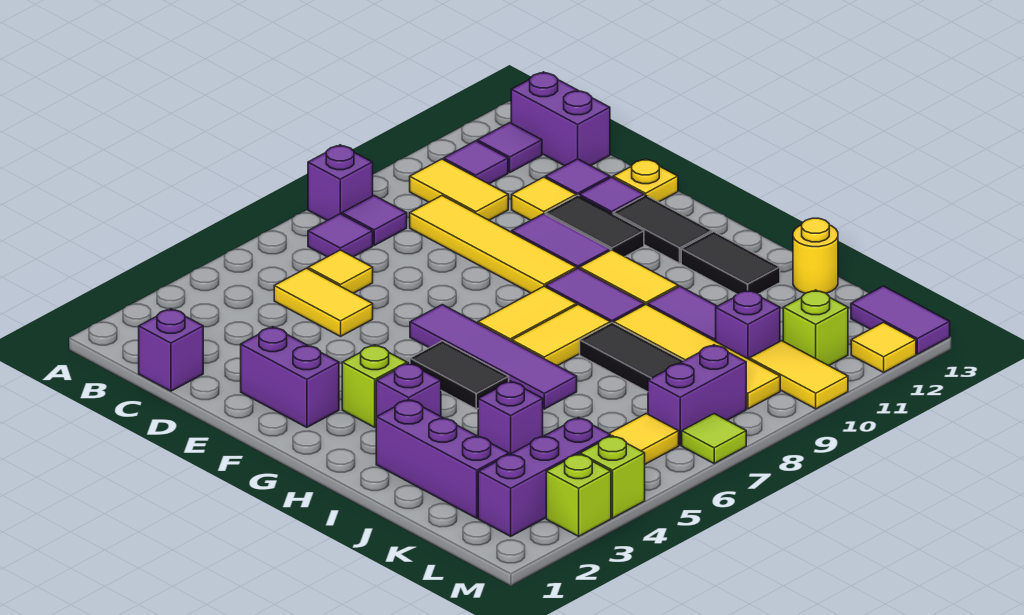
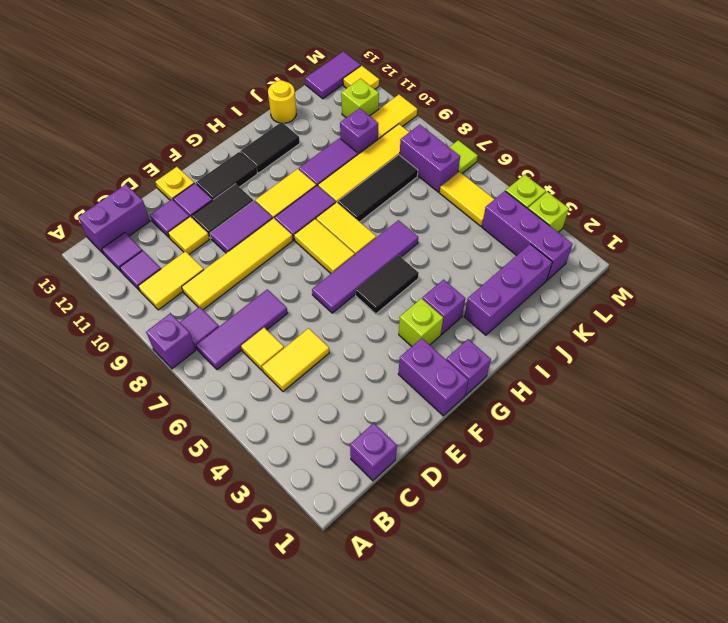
purple 1x1 tile [308,214,373,257] -> purple 1x3 tile [196,289,287,370]
purple 1x2 brick [241,327,339,427] -> purple 1x2 brick turned to [398,338,468,416]
purple 1x1 brick [478,381,543,455] -> purple 1x1 brick moved to [446,339,491,395]

